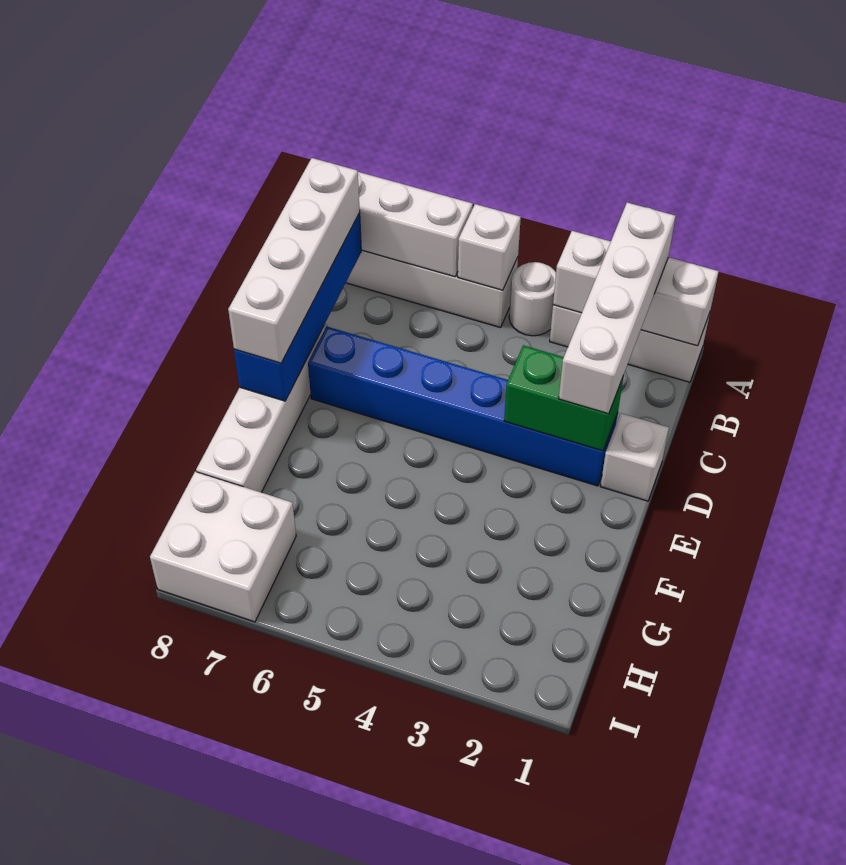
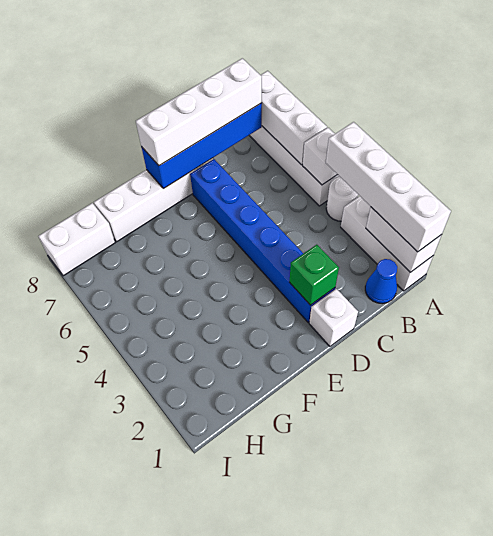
white 1x3 brick [553,231,719,346] -> white 1x2 brick [366,207,441,272]
white 1x4 brick [559,203,675,414] -> white 1x4 brick turned to [326,122,451,252]
none -> blue 1x1 cone [365,259,397,304]
green 1x2 brick [504,345,624,451] -> green 1x1 brick [290,245,339,305]
white 2x2 brick [150,472,296,622] -> white 1x2 brick [38,203,115,276]

